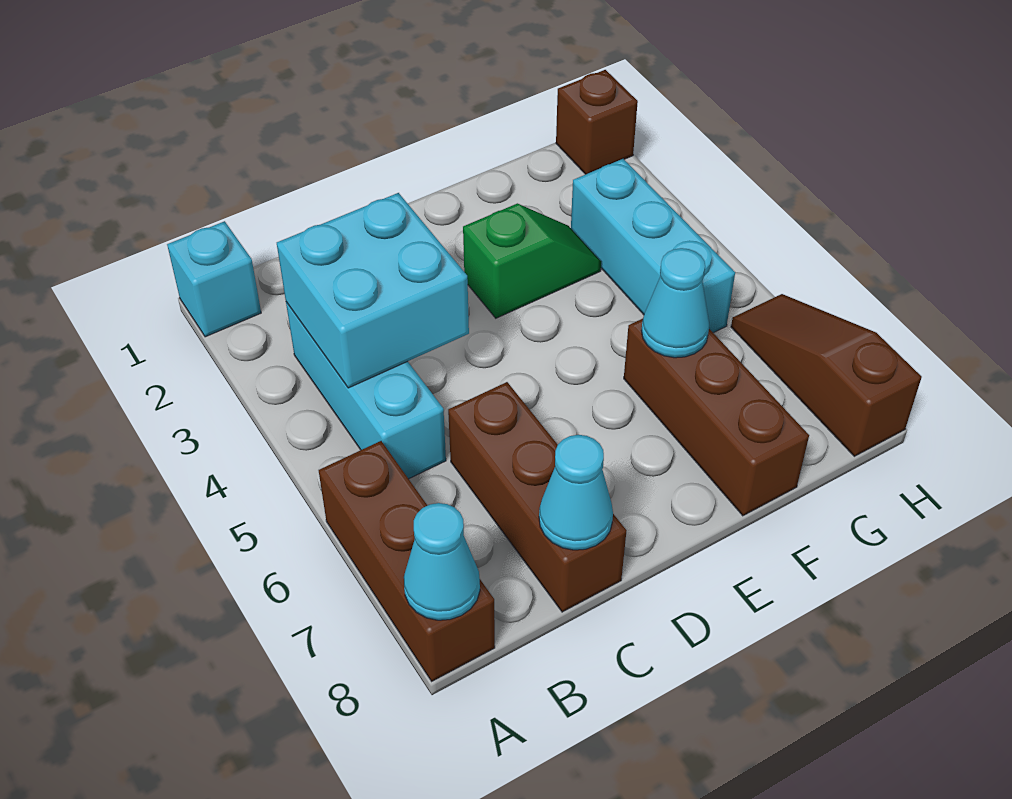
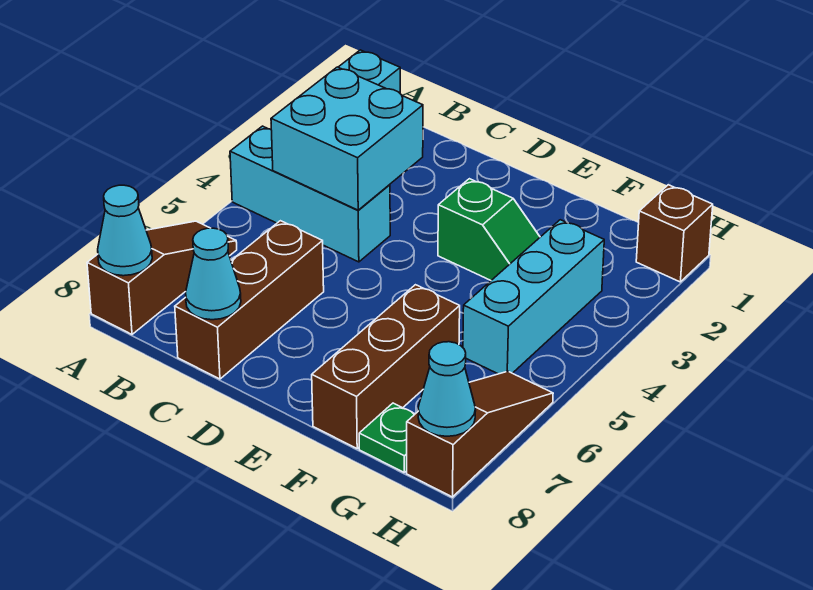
brown 1x3 brick [319,441,495,681] -> brown 1x3 slope [87,221,237,334]
cyan 1x3 brick [286,302,446,479] -> cyan 1x3 brick turned to [230,126,390,262]
cyan 1x1 cone [641,248,709,358] -> cyan 1x1 cone moved to [418,342,476,436]
none -> green 1x1 plate [359,403,415,472]

